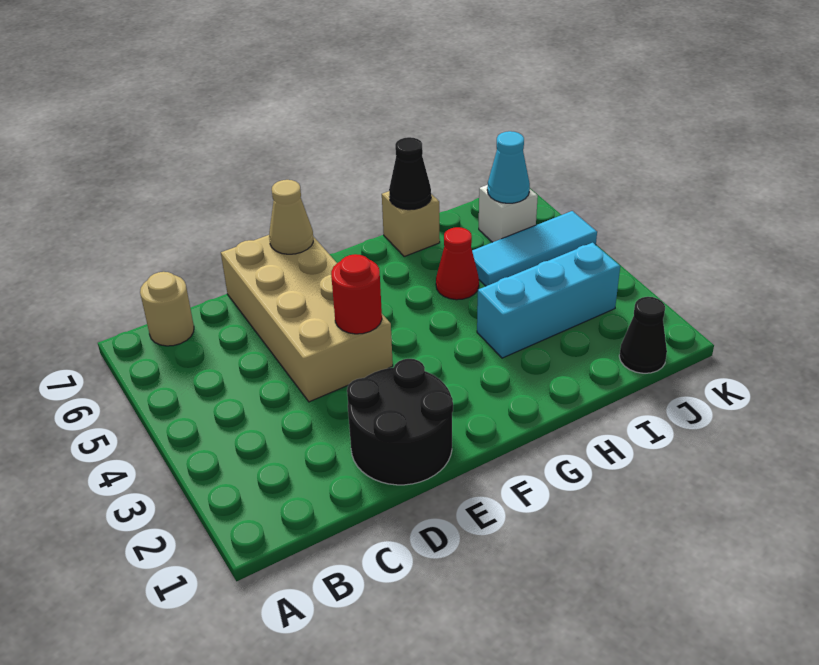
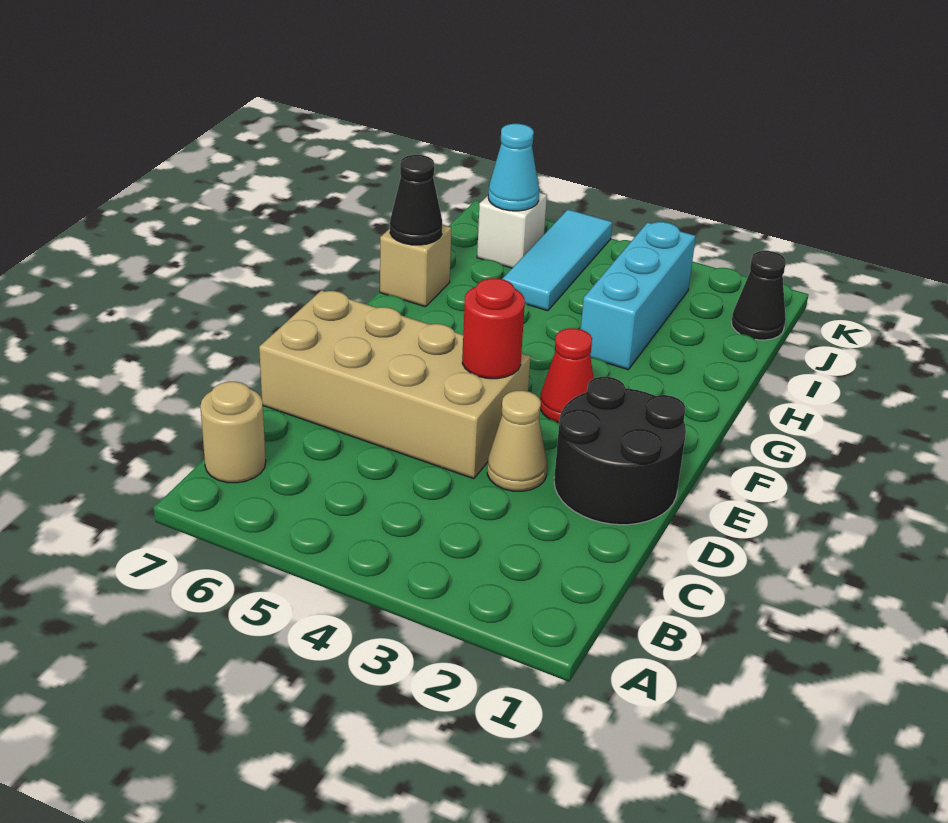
tan 1x1 cone [269,180,313,254] -> tan 1x1 cone moved to [487,391,547,491]
red 1x1 cone [436,227,479,300] -> red 1x1 cone moved to [540,328,594,423]

